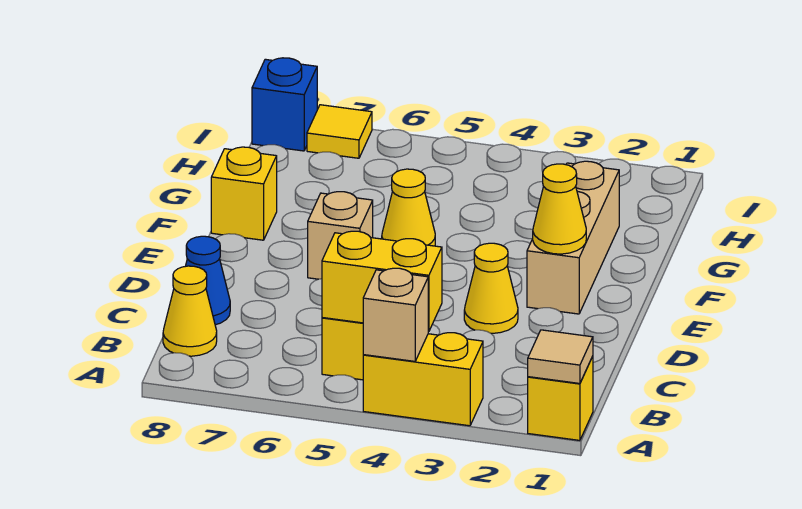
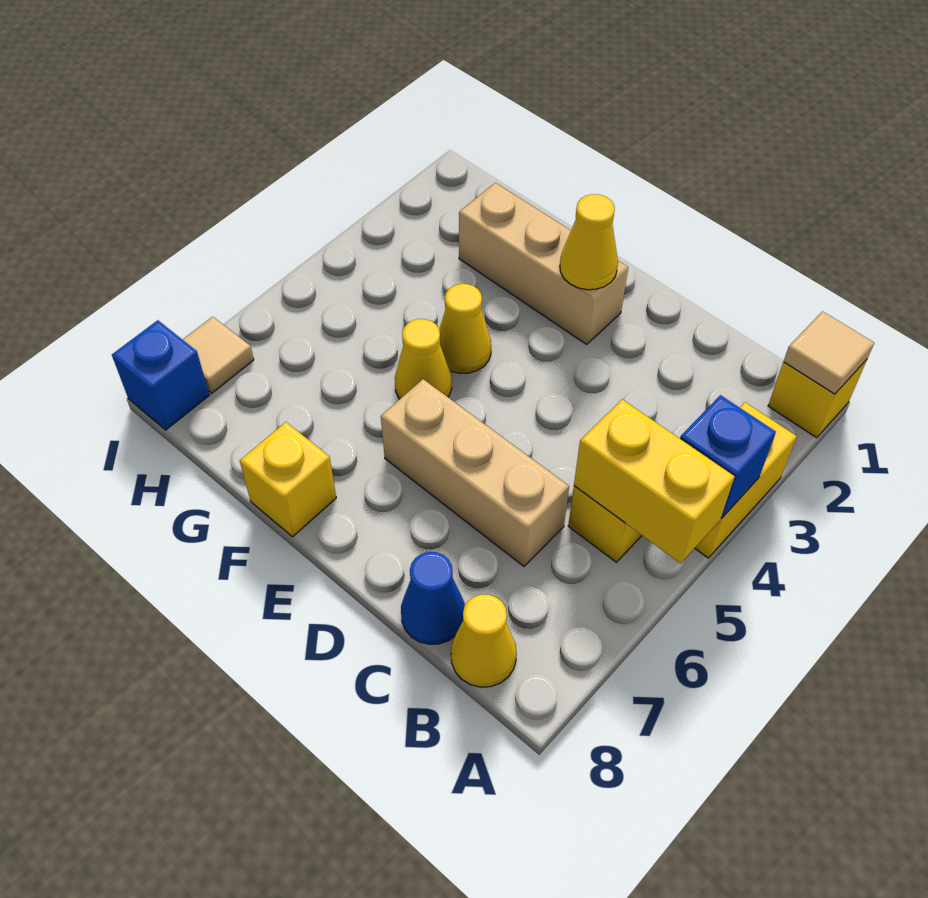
tan 1x1 brick [363,268,428,361] -> blue 1x1 brick [680,395,776,518]
yellow 1x2 brick [322,231,442,332] -> yellow 1x2 brick turned to [574,399,735,563]
yellow 1x1 cone [464,243,518,333] -> yellow 1x1 cone moved to [439,284,491,374]
tan 1x1 brick [308,192,373,279] -> tan 1x3 brick [381,379,569,566]
yellow 1x1 tile [307,105,372,158] -> tan 1x1 tile [182,317,254,393]

